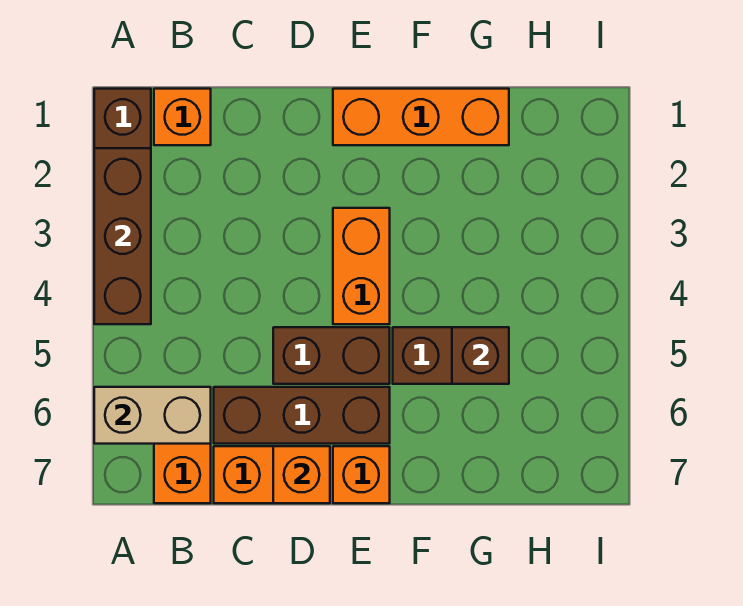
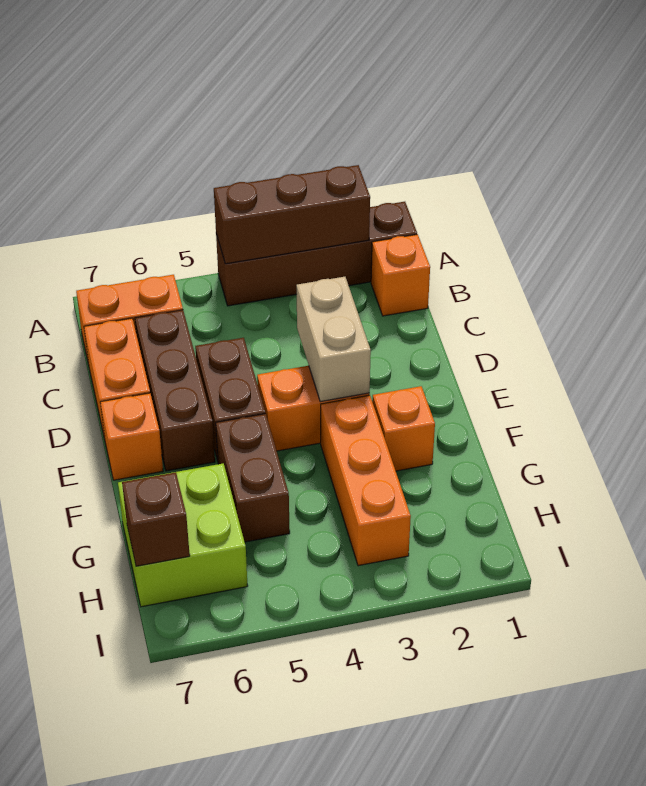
tan 1x2 brick [94,387,211,444] -> tan 1x2 brick moved to [296,277,371,402]
orange 1x1 brick [273,446,330,503] -> orange 1x1 brick moved to [372,386,435,471]
orange 1x3 brick [333,89,509,145] -> orange 1x3 brick moved to [321,395,411,566]
brown 1x1 brick [452,327,509,384] -> brown 1x1 brick moved to [122,472,190,566]
none -> lime 2x2 brick [118,463,248,607]

